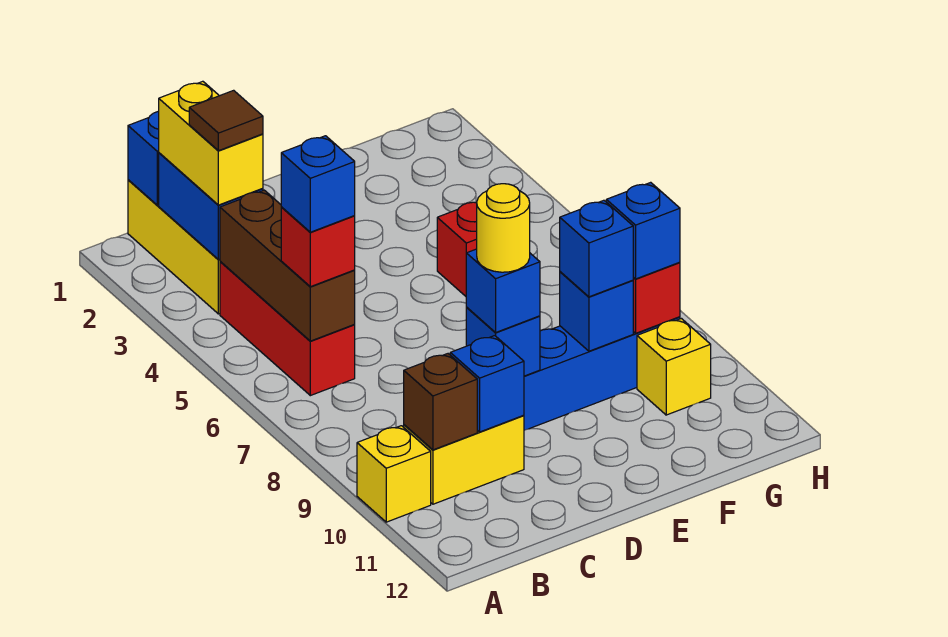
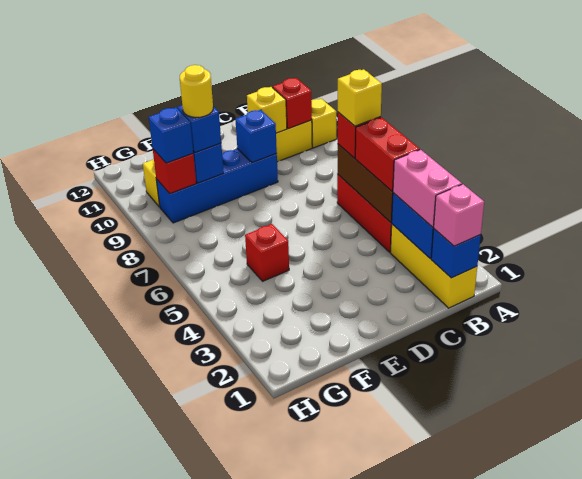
none -> pink 1x1 brick [434,184,484,246]
yellow 1x2 brick [159,81,263,205] -> pink 1x2 brick [393,150,462,227]
brown 1x1 tile [189,90,263,151] -> none
none -> red 1x2 brick [355,118,420,191]
blue 1x1 brick [281,136,355,232] -> yellow 1x1 brick [338,69,382,126]
brown 1x1 brick [404,354,477,450] -> red 1x1 brick [272,78,312,129]
blue 1x1 brick [450,336,524,432] -> yellow 1x1 brick [247,87,287,133]
blue 1x1 brick [466,249,540,332] -> none
yellow 1x1 round brick [476,184,530,272] -> yellow 1x1 round brick moved to [180,65,213,117]

